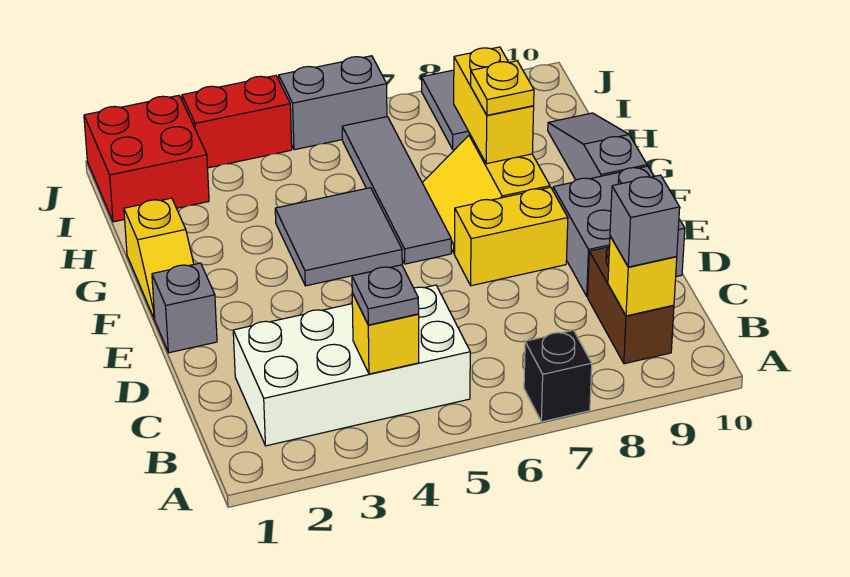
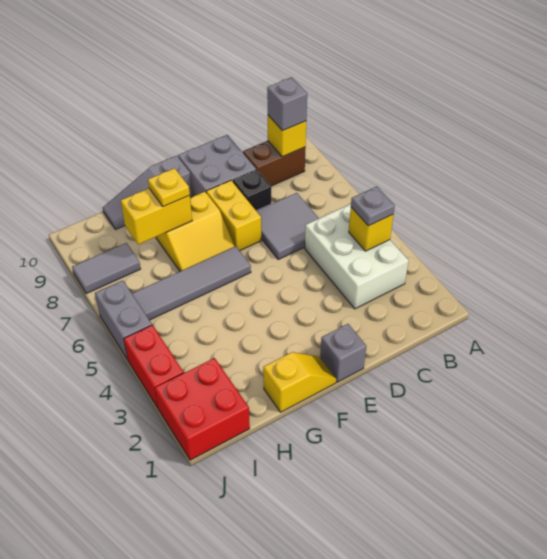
black 1x1 brick [524,330,592,422] -> black 1x1 brick moved to [232,169,271,211]
white 2x4 brick [233,285,470,446] -> white 2x3 brick [305,204,409,309]
grey 2x2 tile [275,188,402,286] -> grey 2x2 tile moved to [257,193,319,259]

